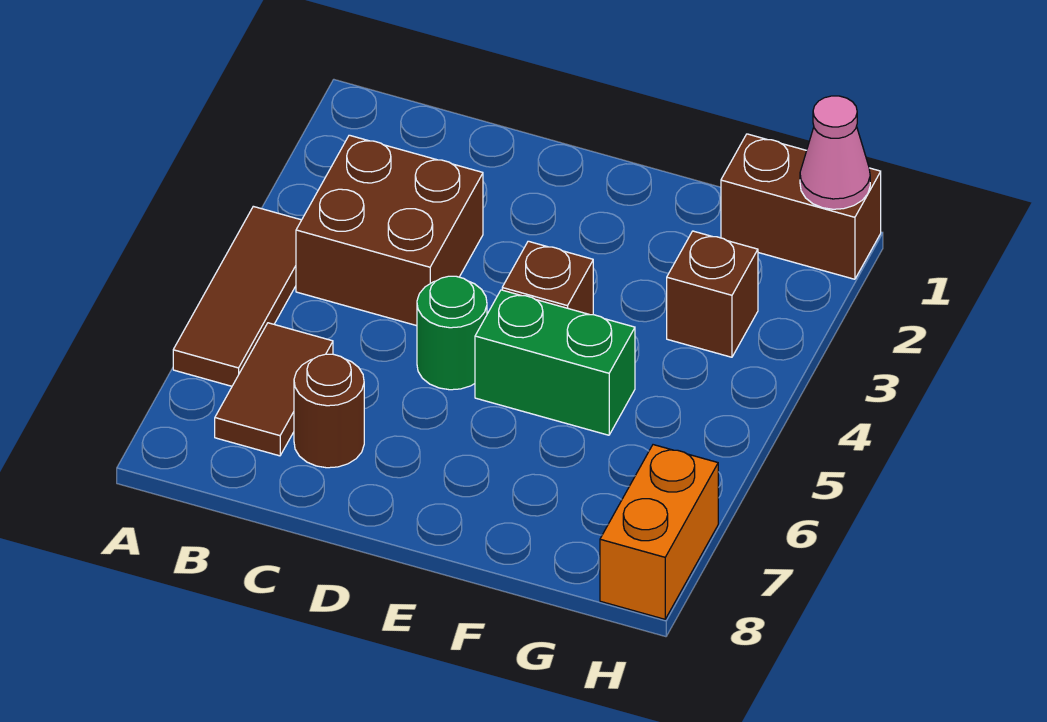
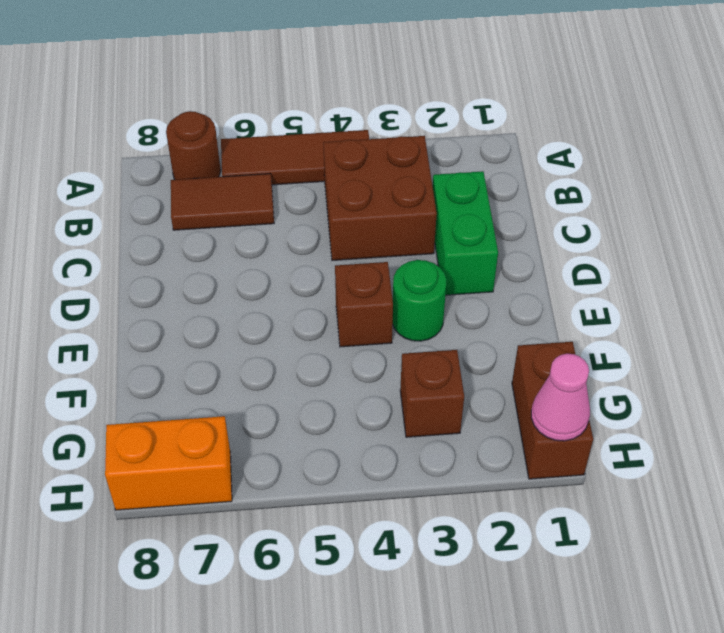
brown 1x1 round brick [294,354,364,468] -> brown 1x1 round brick moved to [166,111,221,180]
green 1x1 round brick [417,276,487,390] -> green 1x1 round brick moved to [393,260,447,341]
green 1x2 brick [475,290,635,435] -> green 1x2 brick moved to [433,171,498,295]

